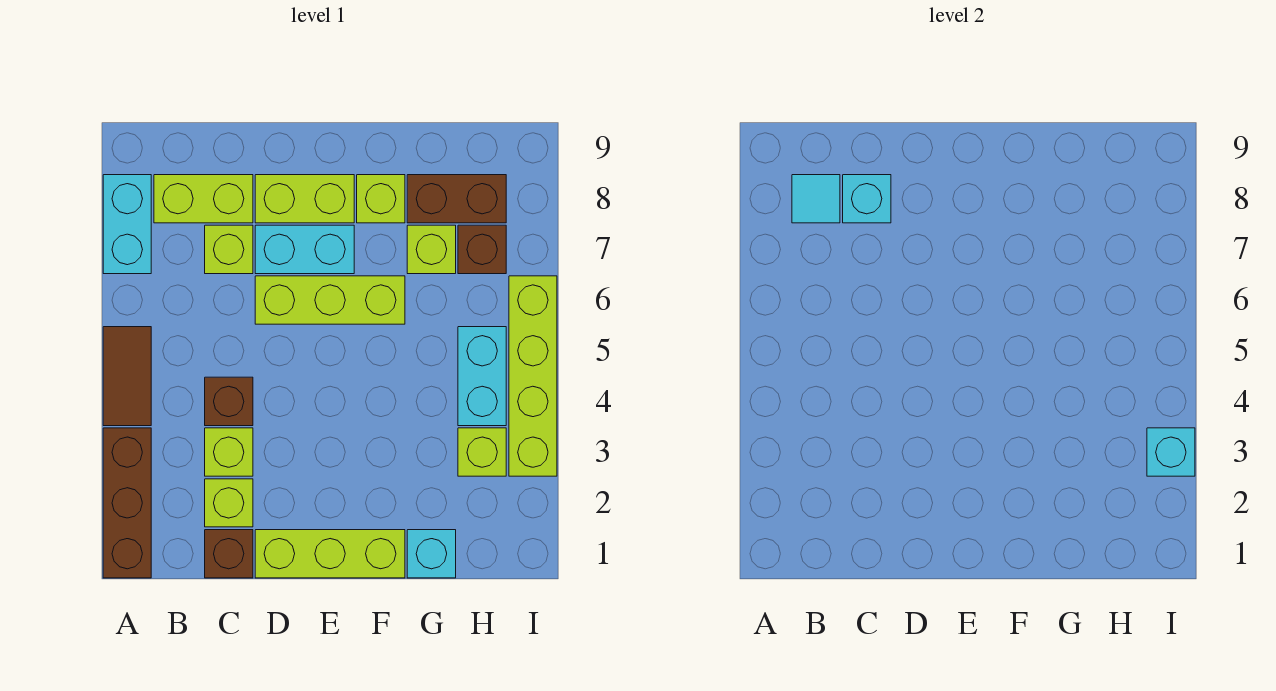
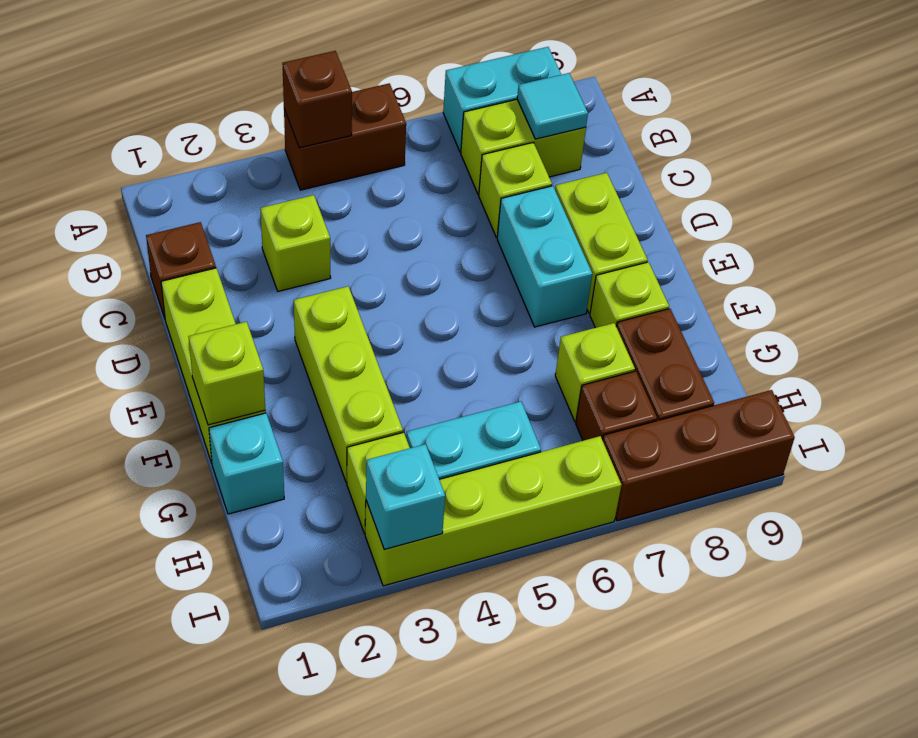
brown 1x3 brick [103,428,151,578] -> brown 1x3 brick moved to [603,390,795,521]
brown 1x2 tile [103,327,151,426] -> brown 1x2 brick [284,83,406,190]
lime 1x2 brick [154,175,253,223] -> lime 1x2 brick turned to [461,100,586,194]
lime 1x1 brick [205,479,253,527] -> lime 1x1 brick moved to [188,322,265,425]
brown 1x1 brick [205,377,253,426] -> brown 1x1 brick moved to [282,51,352,148]
cyan 1x1 brick [843,175,891,223] -> none
lime 1x3 brick [255,276,405,324] -> lime 1x3 brick moved to [294,286,403,483]

